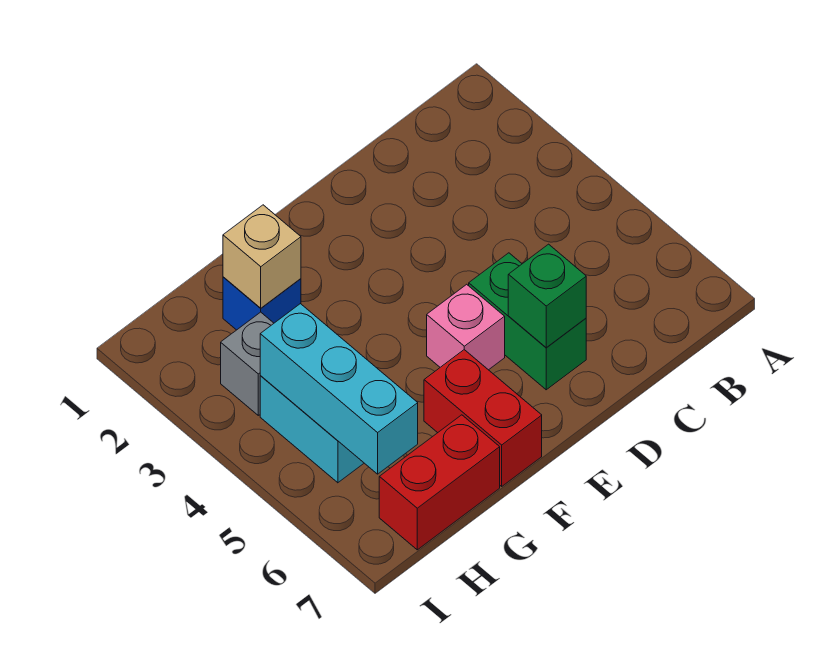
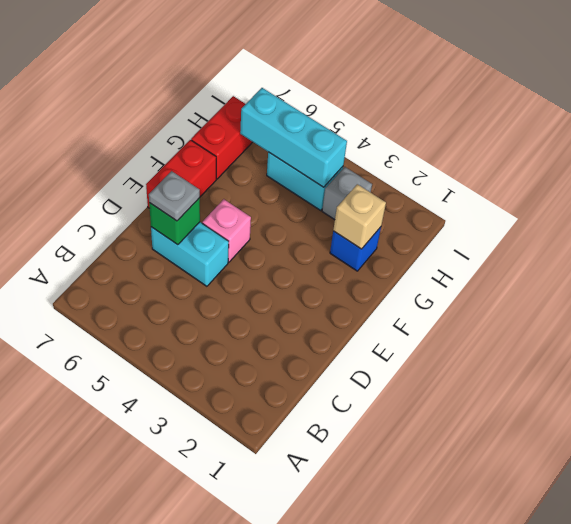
green 1x2 brick [469,253,586,390] -> cyan 1x2 brick [151,222,229,286]
none -> grey 1x1 plate [149,171,200,221]
red 1x2 brick [424,350,542,486] -> red 1x2 brick turned to [146,140,216,208]

